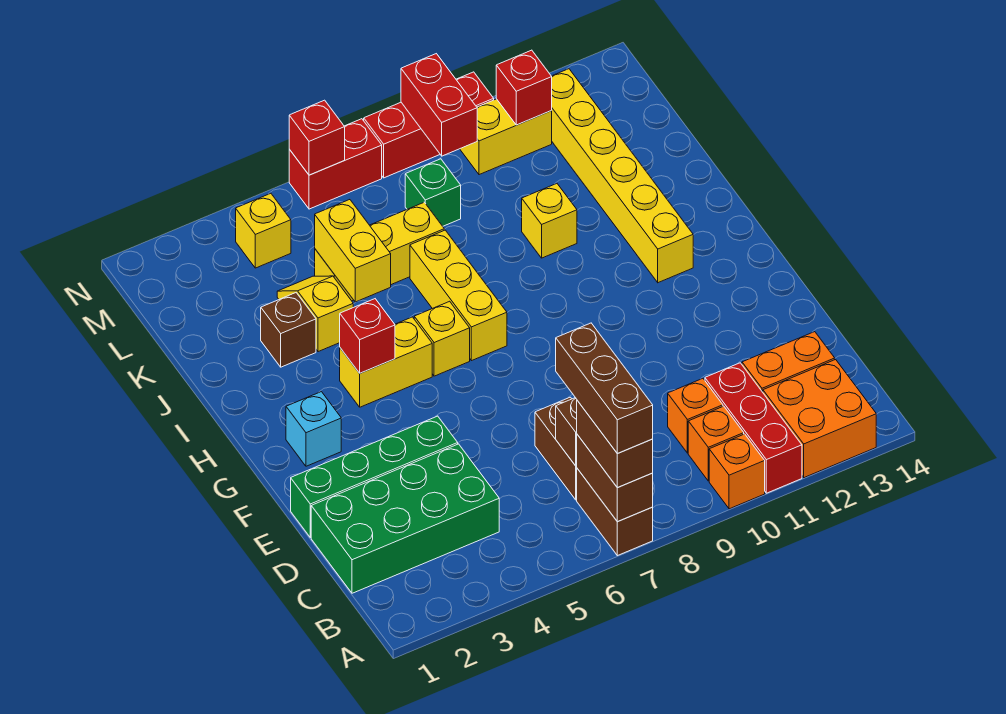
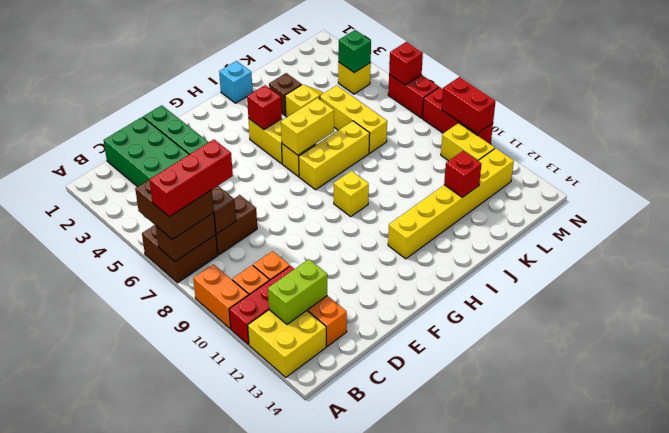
brown 1x2 brick [577,469,653,556] -> brown 2x2 brick [142,225,218,283]
brown 1x2 brick [577,400,653,488] -> brown 2x2 brick [135,180,214,240]
brown 1x3 brick [556,323,653,454] -> red 1x3 brick [149,139,233,217]
orange 1x1 brick [709,434,765,509] -> orange 1x2 brick [193,264,249,329]
orange 2x2 brick [763,360,876,478] -> yellow 2x2 brick [248,310,326,377]
none -> lime 1x2 brick [268,259,327,324]
cyan 1x1 brick [286,392,341,466] -> cyan 1x1 brick moved to [219,61,253,103]
yellow 1x2 brick [315,200,391,302] -> yellow 1x2 brick moved to [281,98,334,155]
yellow 1x1 brick [522,184,577,258] -> yellow 1x1 brick moved to [334,171,369,217]
green 1x1 brick [405,159,461,226] -> green 1x1 brick moved to [338,30,371,73]
red 1x2 brick [401,54,477,156] -> red 1x2 brick turned to [442,77,496,134]
red 1x1 brick [496,50,552,125] -> red 1x1 brick moved to [444,151,481,197]

